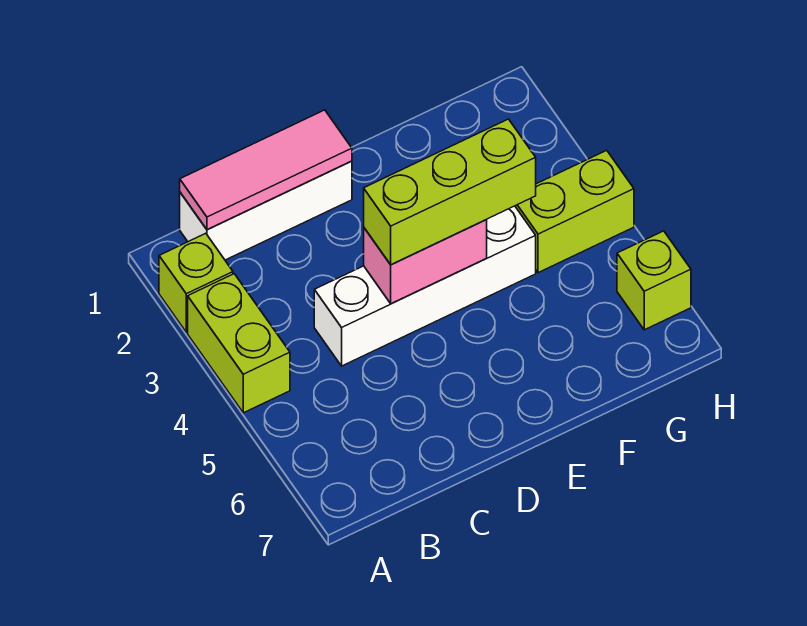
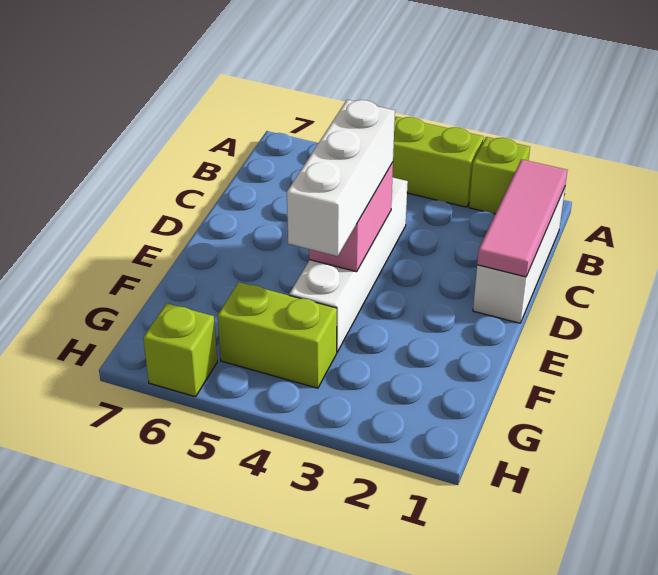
lime 1x3 brick [364,119,536,265] -> white 1x3 brick [287,100,395,256]
lime 1x2 brick [515,150,634,273] -> lime 1x2 brick turned to [218,282,337,388]

